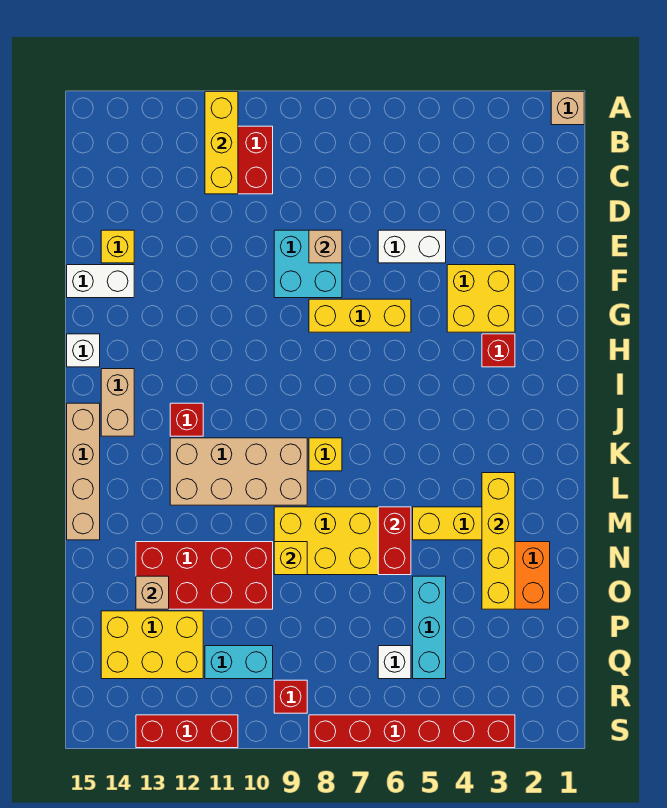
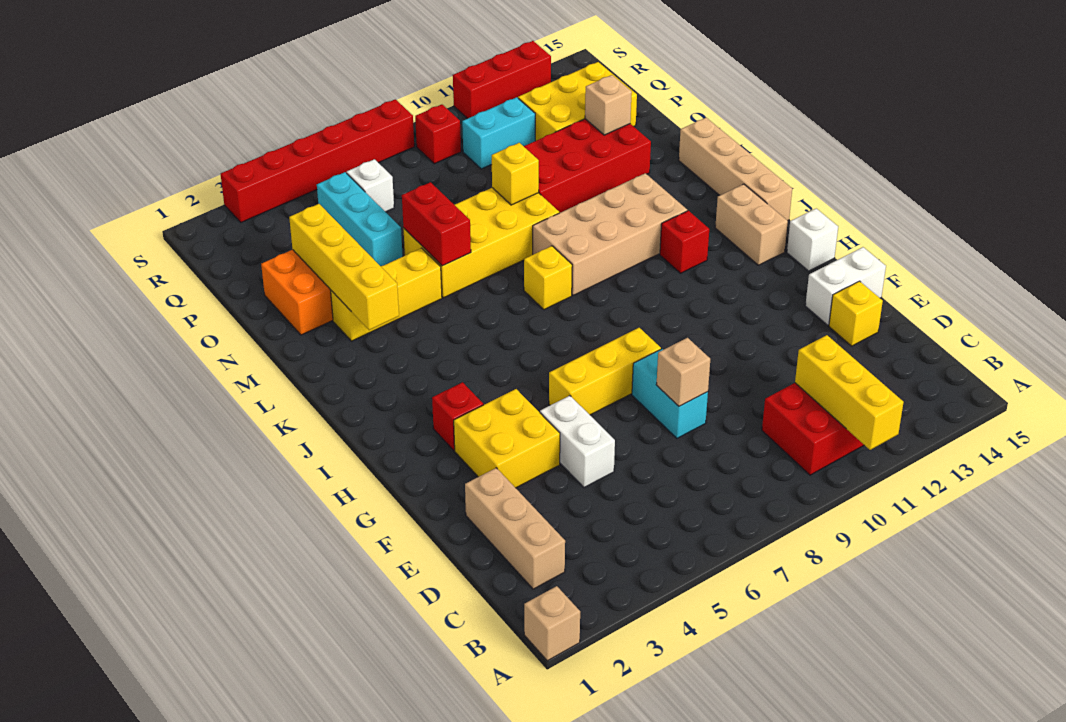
none -> tan 1x3 brick [465,468,565,589]
white 1x2 brick [378,230,446,263] -> white 1x2 brick turned to [540,396,615,488]
cyan 2x2 brick [274,230,342,298] -> cyan 1x2 brick [632,349,708,438]

